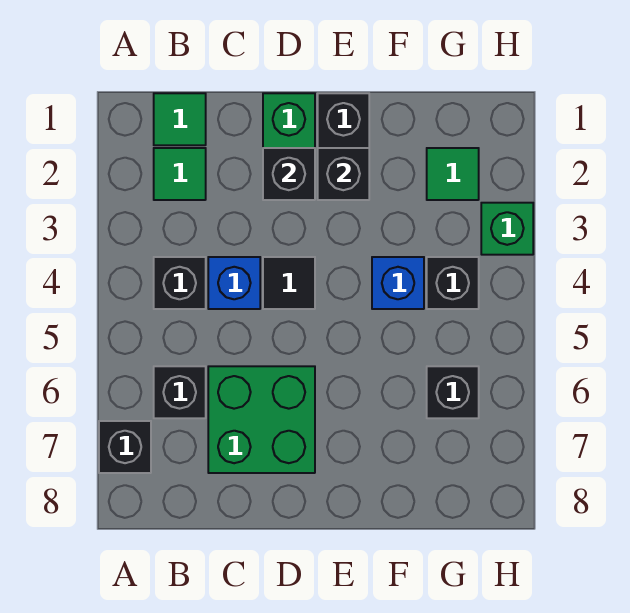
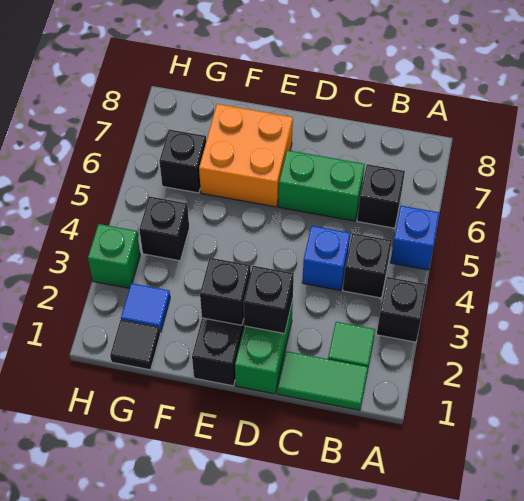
black 1x1 brick [99,421,151,473] -> black 1x1 brick moved to [377,277,427,342]
green 1x1 tile [154,93,206,145] -> green 1x2 tile [278,351,368,410]
green 2x2 brick [208,366,315,473] -> green 1x2 brick [279,150,365,221]
black 1x1 tile [263,257,315,309] -> black 1x1 tile moved to [110,320,160,370]
none -> orange 2x2 brick [199,104,293,207]
blue 1x1 brick [372,257,424,309] -> blue 1x1 brick moved to [390,206,440,270]
green 1x1 tile [427,148,479,200] -> blue 1x1 tile [121,283,170,332]

